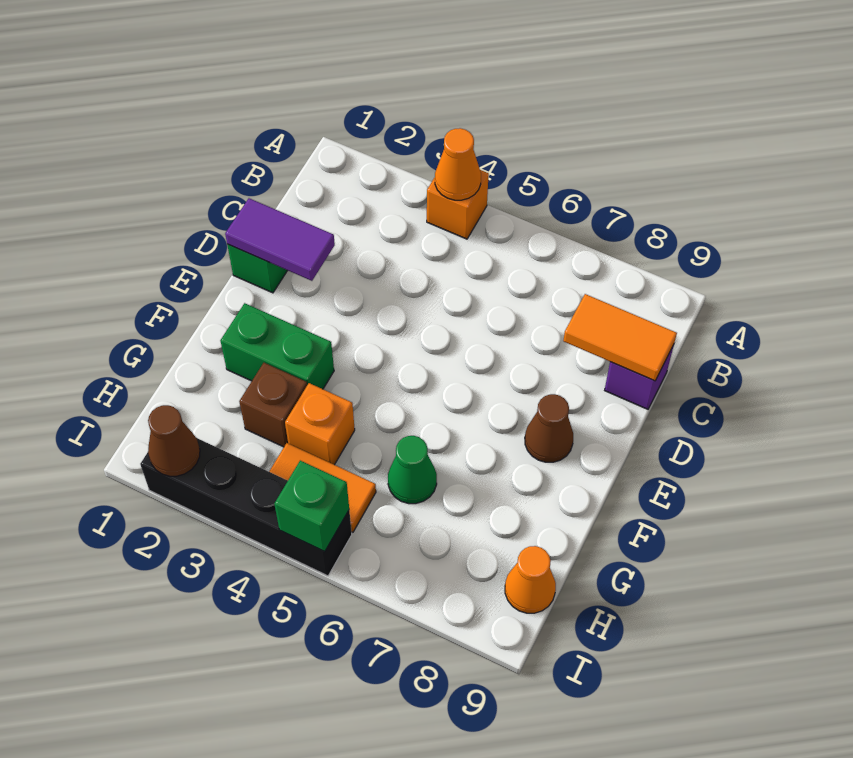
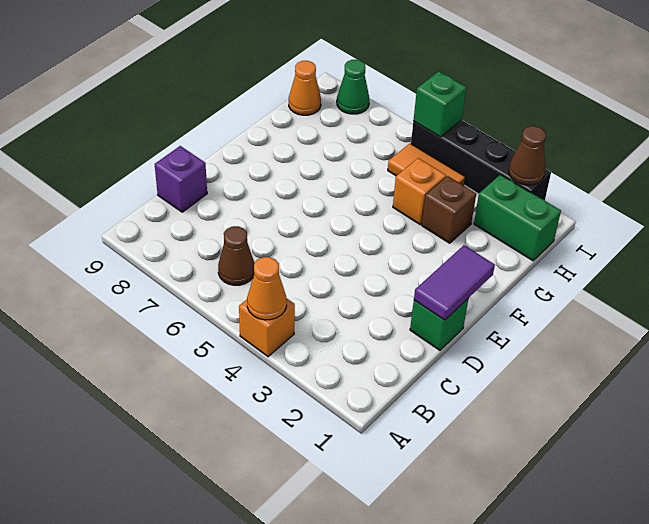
orange 1x2 tile [563,294,677,381] -> none
purple 1x2 tile [225,198,335,281] -> purple 1x2 tile turned to [414,245,495,320]
brown 1x1 cone [525,394,573,462] -> brown 1x1 cone moved to [218,226,255,285]
green 1x2 brick [220,303,334,389] -> green 1x2 brick moved to [474,175,561,261]
green 1x1 cone [388,436,437,504] -> green 1x1 cone moved to [337,60,369,114]

